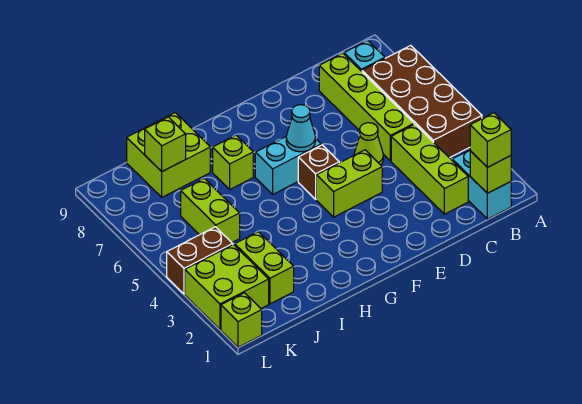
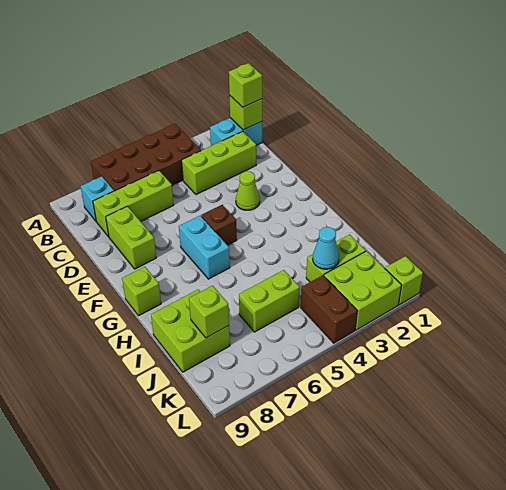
lime 1x4 brick [319,53,414,161] -> lime 1x3 brick [93,171,174,237]
lime 1x1 cone [354,123,383,165] -> lime 1x1 cone moved to [236,171,260,210]
lime 1x2 brick [316,150,382,217] -> lime 1x2 brick moved to [106,206,156,269]
cyan 1x1 cone [286,105,316,152] -> cyan 1x1 cone moved to [313,227,339,269]
lime 1x1 brick [213,135,253,189] -> lime 1x1 brick moved to [122,267,161,315]

